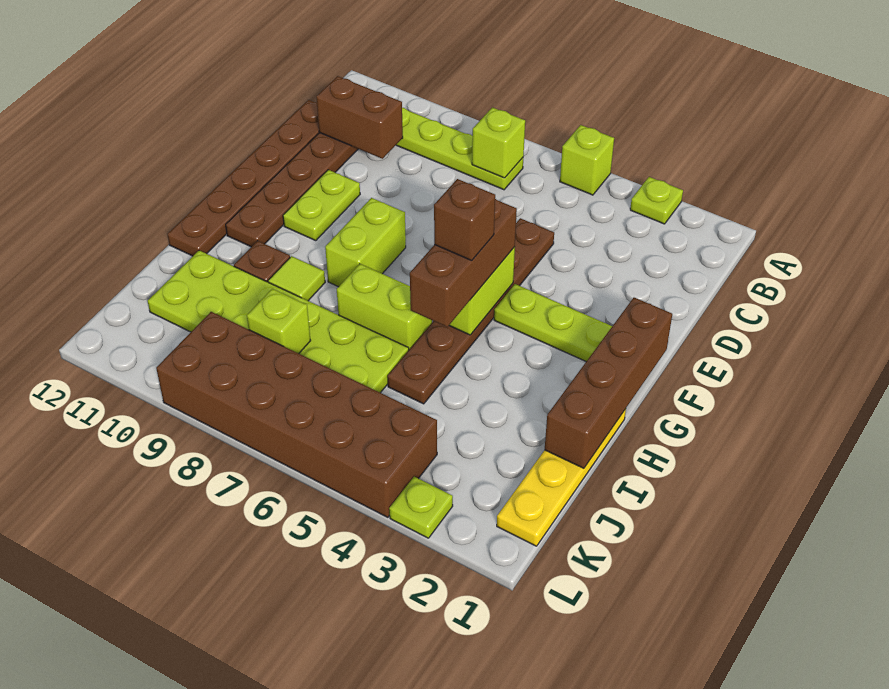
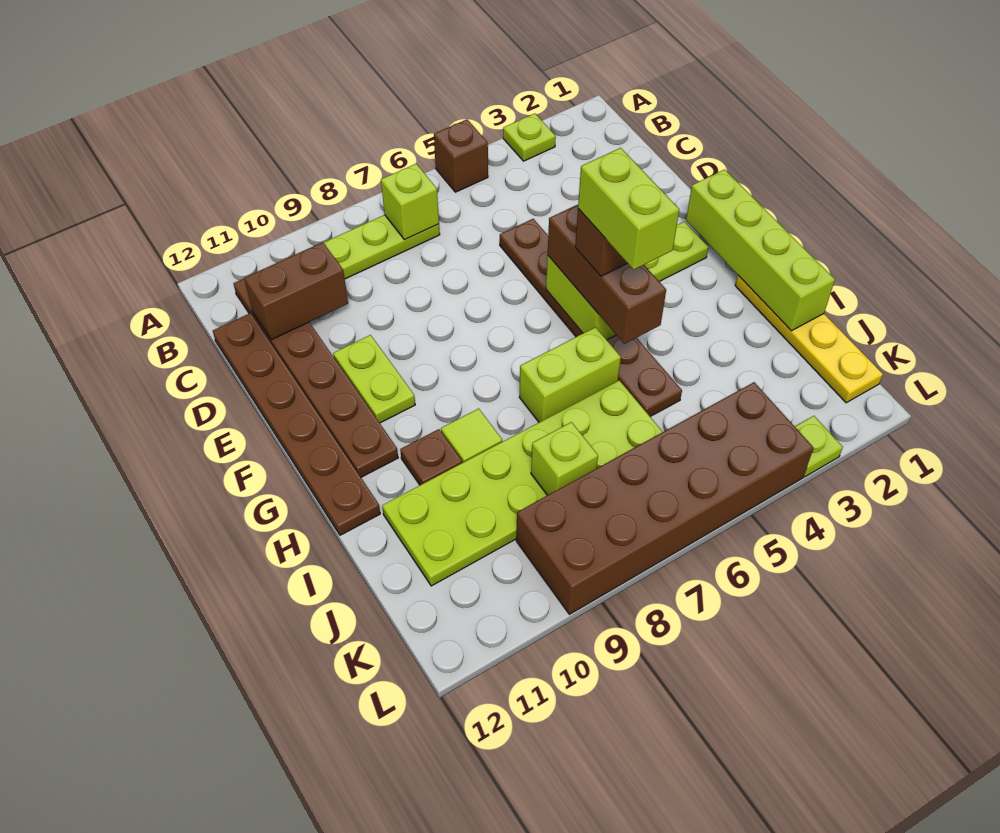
lime 1x1 brick [560,125,614,195] -> brown 1x1 brick [434,119,488,192]
brown 1x4 brick [545,298,672,468] -> lime 1x4 brick [686,170,835,331]
lime 1x2 brick [325,198,406,287] -> lime 1x2 brick moved to [578,148,679,270]

